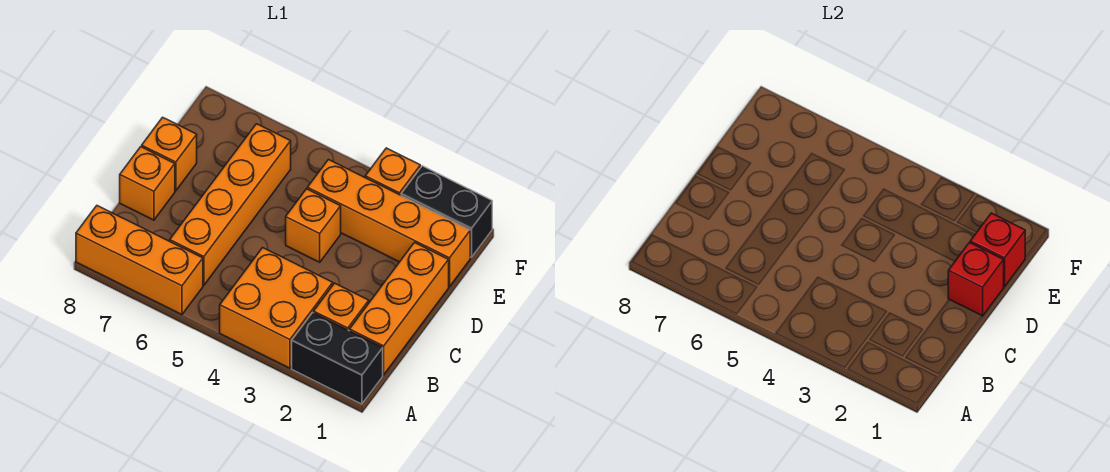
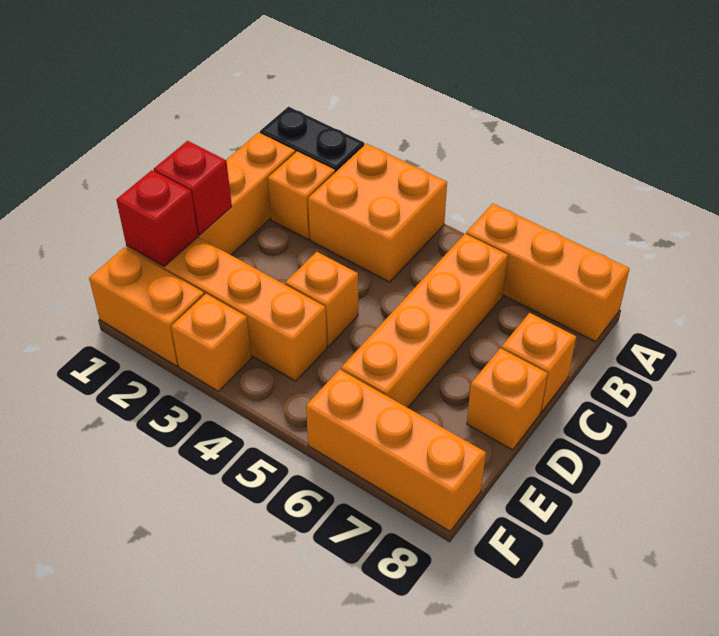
black 1x2 brick [401,166,492,257] -> orange 1x2 brick [89,247,204,366]
none -> orange 1x3 brick [306,369,486,531]

